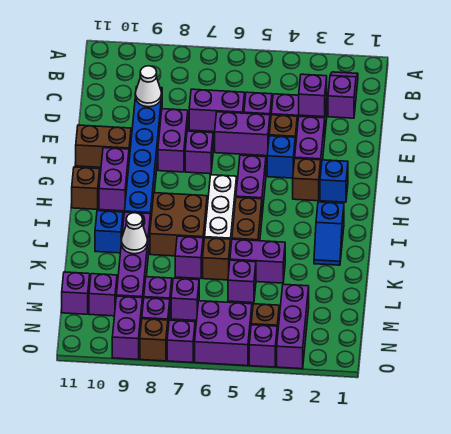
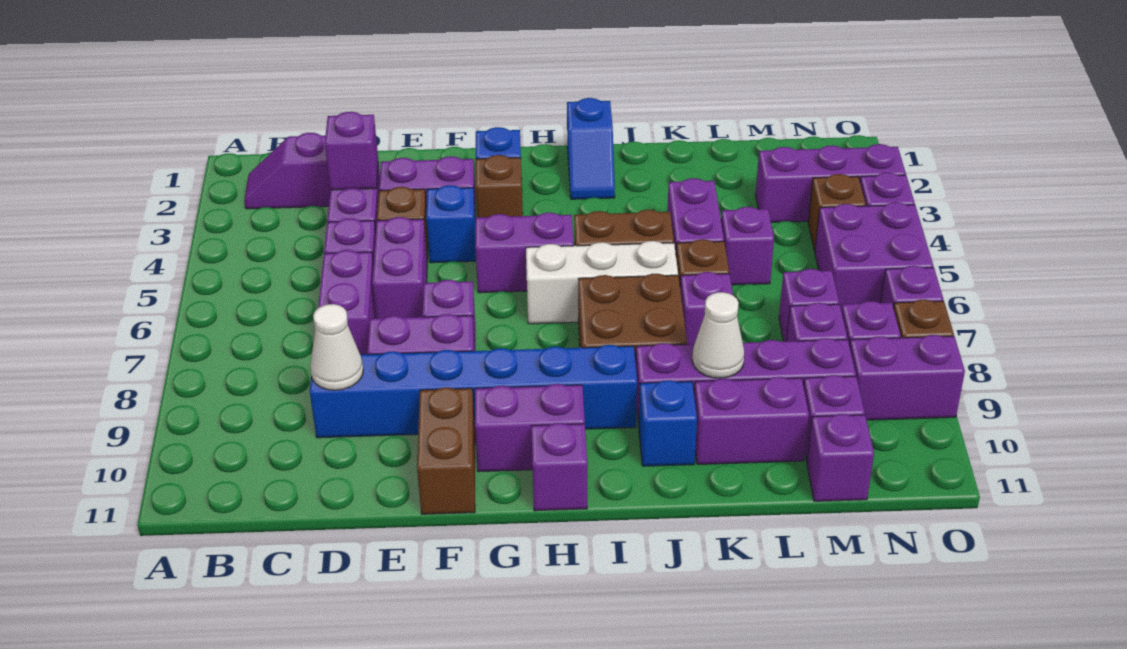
brown 1x1 brick [72,167,100,209] -> purple 1x1 brick [531,423,587,511]
blue 1x2 slope [314,202,344,265] -> blue 1x2 slope turned to [567,98,615,199]
none -> purple 1x2 brick [694,377,809,464]

